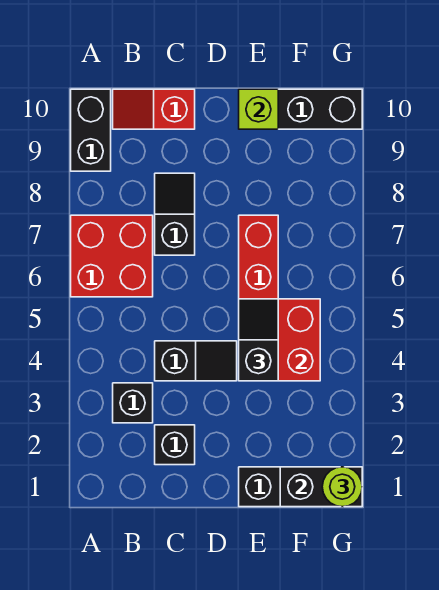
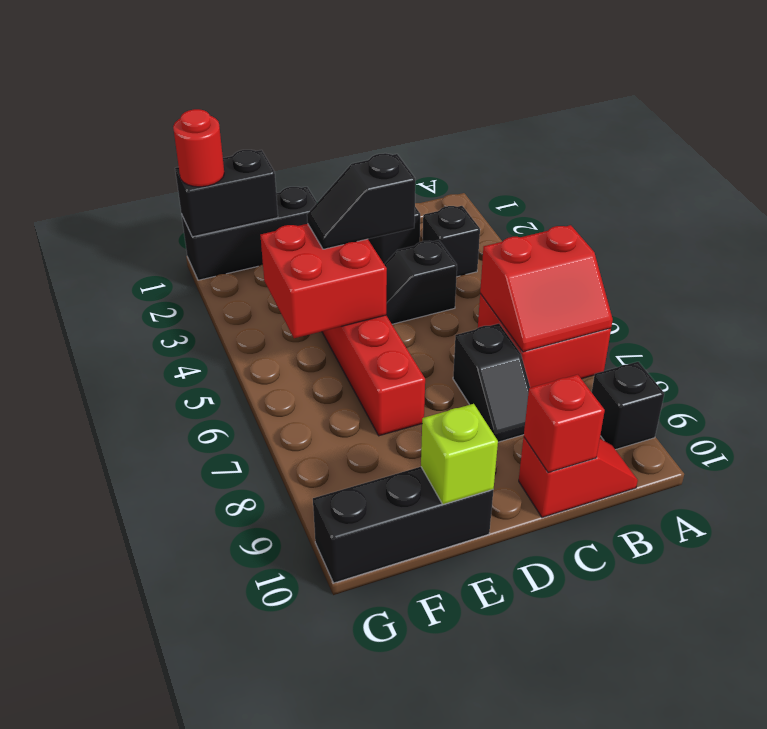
none -> red 2x2 slope [480,225,613,352]
black 1x2 brick [71,89,111,171] -> black 1x1 brick [592,362,664,450]
none -> red 1x1 brick [524,375,605,473]
black 1x2 slope [239,299,278,381] -> black 1x2 slope turned to [307,153,415,249]
lime 1x1 round brick [322,467,362,507] -> red 1x1 round brick [173,109,224,187]

